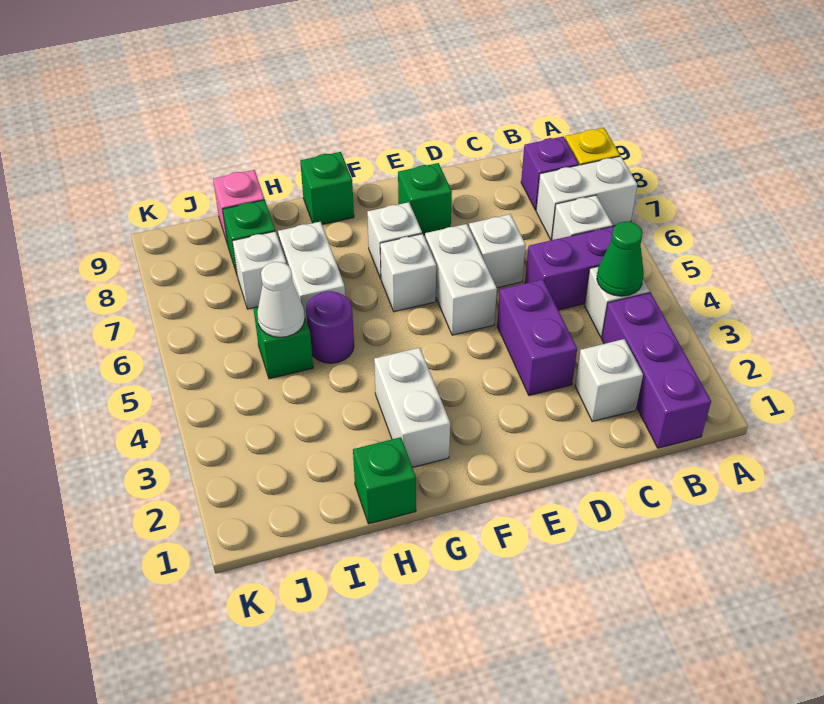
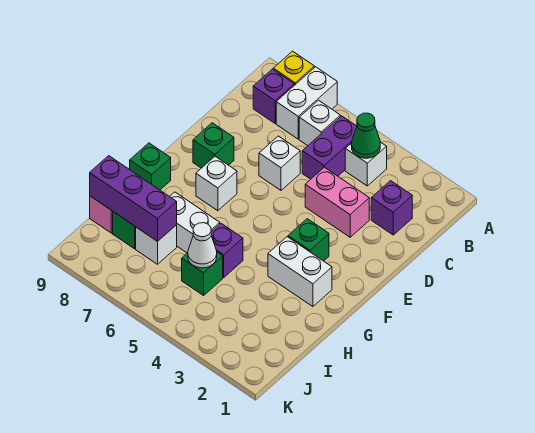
purple 1x3 brick [602,293,711,448] -> purple 1x3 brick moved to [90,156,177,241]
white 1x1 brick [575,339,643,421] -> purple 1x1 brick [371,181,412,235]
purple 1x2 brick [497,279,577,396] -> pink 1x2 brick [305,167,369,237]
white 1x2 brick [425,224,497,335] -> none
white 1x1 brick [380,234,436,312] -> none
green 1x1 brick [353,437,416,524] -> green 1x1 brick moved to [288,219,329,261]
purple 1x1 round brick [306,291,354,363] -> purple 1x1 brick [211,224,243,278]

